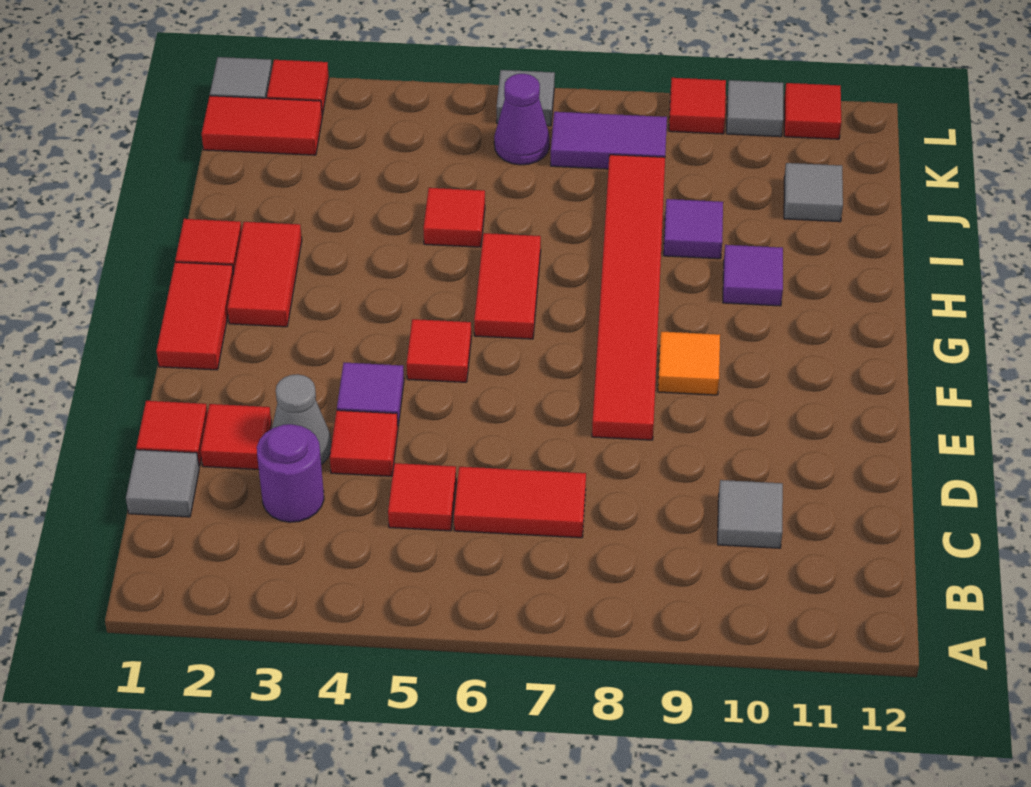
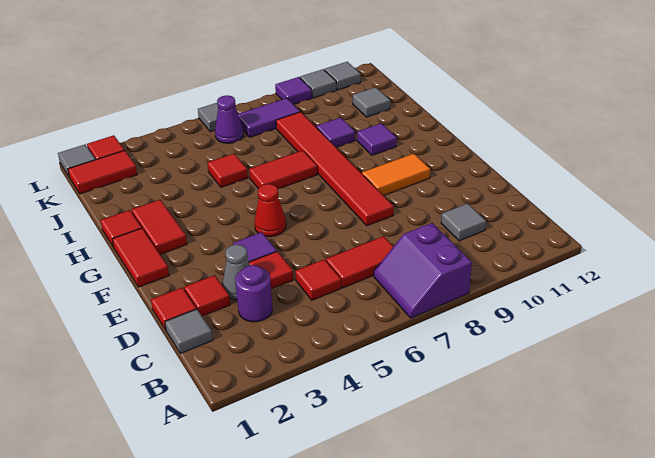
none -> purple 2x2 slope [374,223,472,318]
red 1x1 tile [407,319,471,382] -> red 1x1 cone [255,184,286,237]
orange 1x1 tile [658,331,720,395] -> orange 1x2 tile [362,154,430,196]
red 1x2 tile [474,233,541,339] -> red 1x2 tile turned to [249,150,317,189]
red 1x1 tile [669,78,726,134] -> purple 1x1 tile [275,77,312,104]
red 1x1 tile [784,83,841,139] -> grey 1x1 tile [324,62,361,90]

